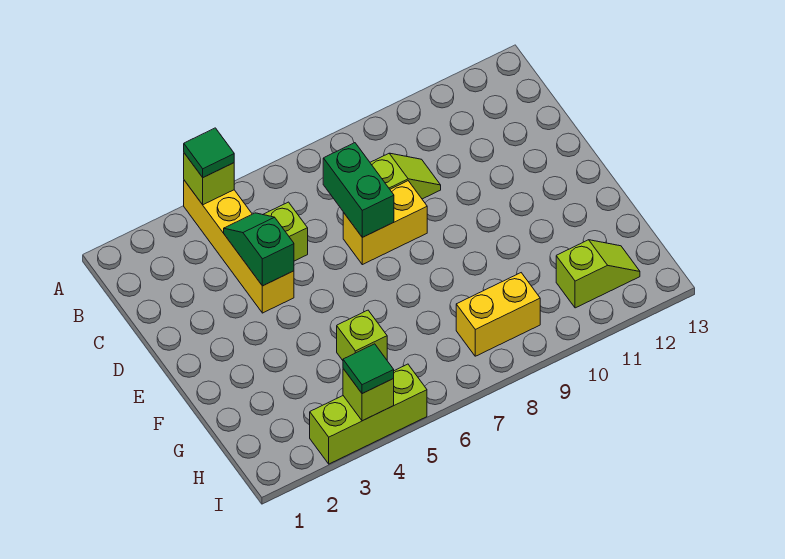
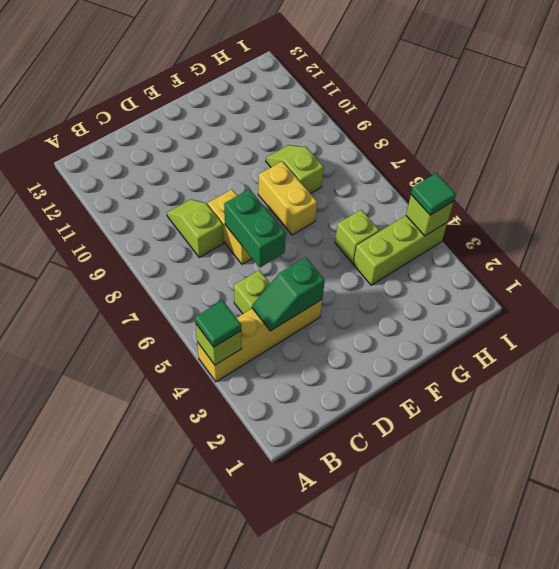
green 1x2 brick [323,143,394,237] -> green 1x2 brick turned to [224,189,286,267]
yellow 1x2 brick [456,273,540,356] -> yellow 1x2 brick moved to [258,161,317,235]
lime 1x2 slope [556,240,640,308] -> lime 1x2 slope moved to [266,145,324,194]
lime 1x3 brick [310,364,427,464] -> lime 1x3 brick turned to [353,216,447,285]

